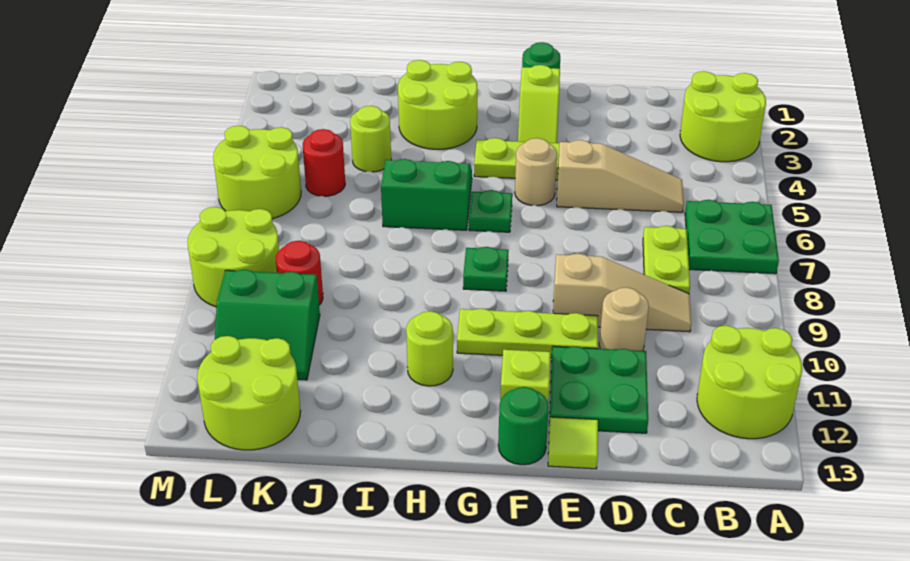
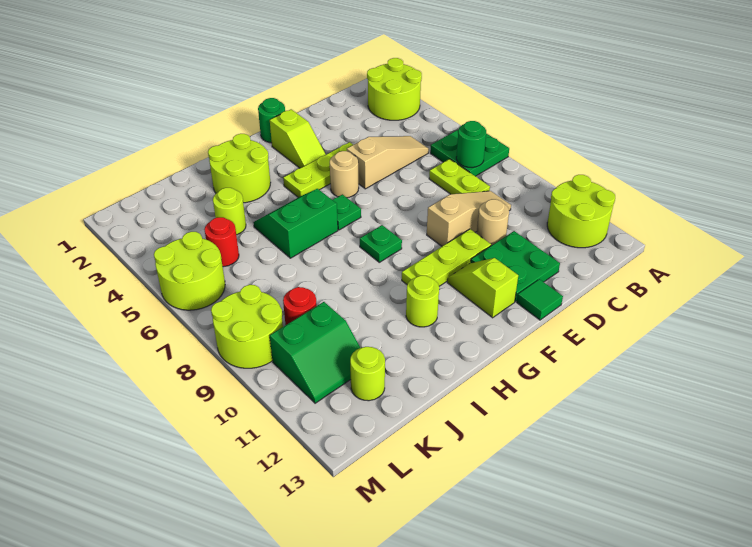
lime 1x1 tile [548,417,598,469] -> green 1x1 tile [517,279,563,320]
green 1x1 round brick [498,387,549,465] -> green 1x1 round brick moved to [456,121,486,167]
lime 2x2 round brick [197,336,301,450] -> lime 1x1 round brick [350,347,385,401]

